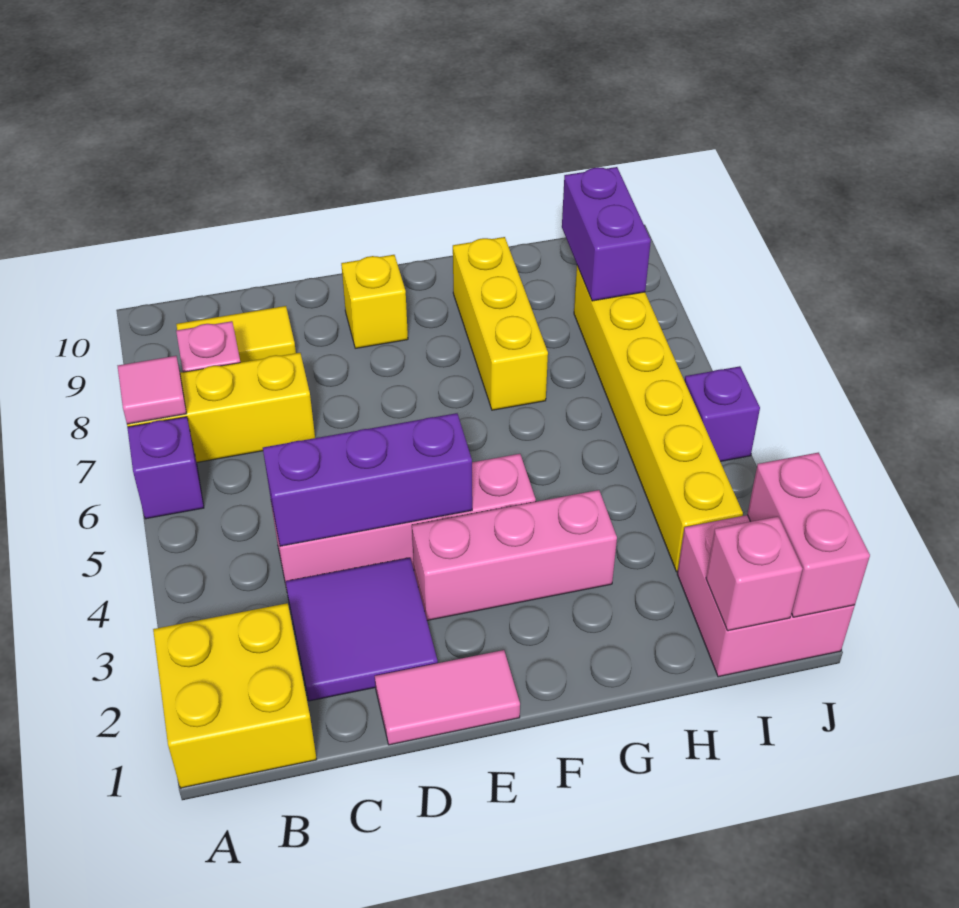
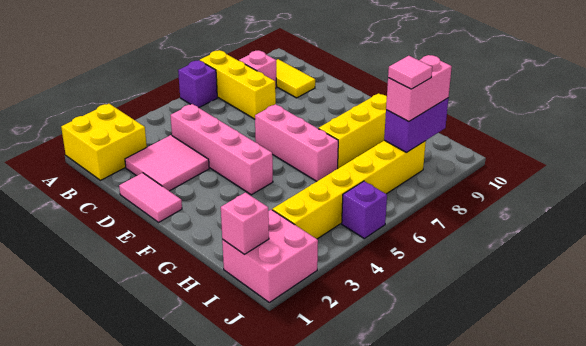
pink 1x1 tile [118,356,187,424] -> pink 1x1 tile moved to [388,56,432,89]
purple 2x2 tile [286,558,438,701] -> pink 2x2 tile [125,135,209,191]
purple 1x3 brick [263,413,472,546] -> none
pink 1x3 brick [412,490,617,620] -> pink 1x3 brick moved to [255,104,338,182]
yellow 1x1 brick [341,255,408,348] -> none
pink 1x2 brick [747,453,870,617] -> pink 1x2 brick moved to [386,55,452,122]

